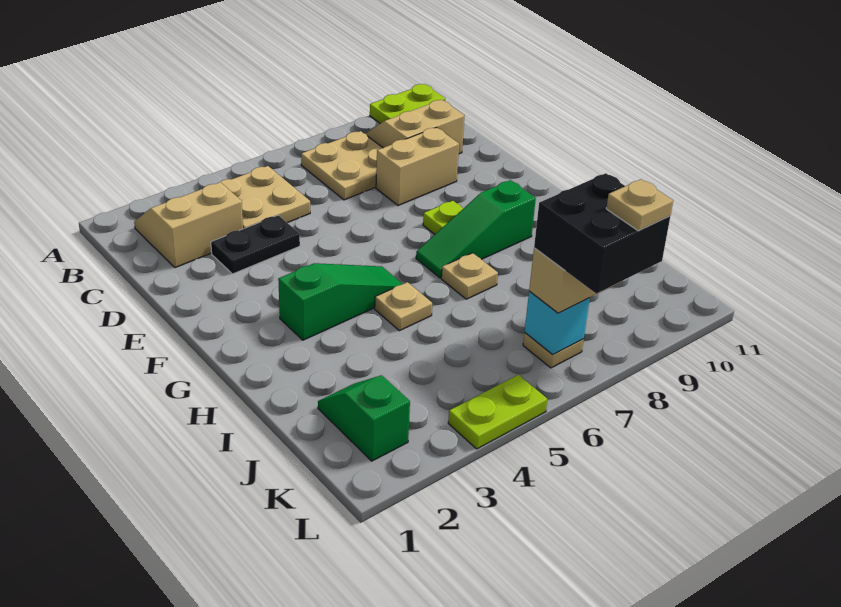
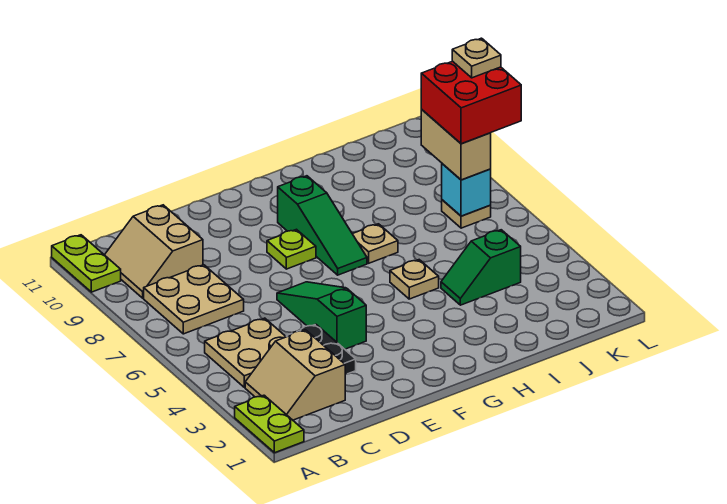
tan 1x2 brick [376,127,459,206] -> none
green 1x3 slope [278,263,402,340] -> green 1x3 slope moved to [277,282,366,349]
green 1x2 slope [318,375,410,461] -> green 1x2 slope moved to [441,230,521,305]
black 2x2 brick [534,173,670,293] -> red 2x2 brick [421,61,521,144]
lime 1x2 plate [448,375,547,449] -> lime 1x2 plate moved to [235,395,304,453]

